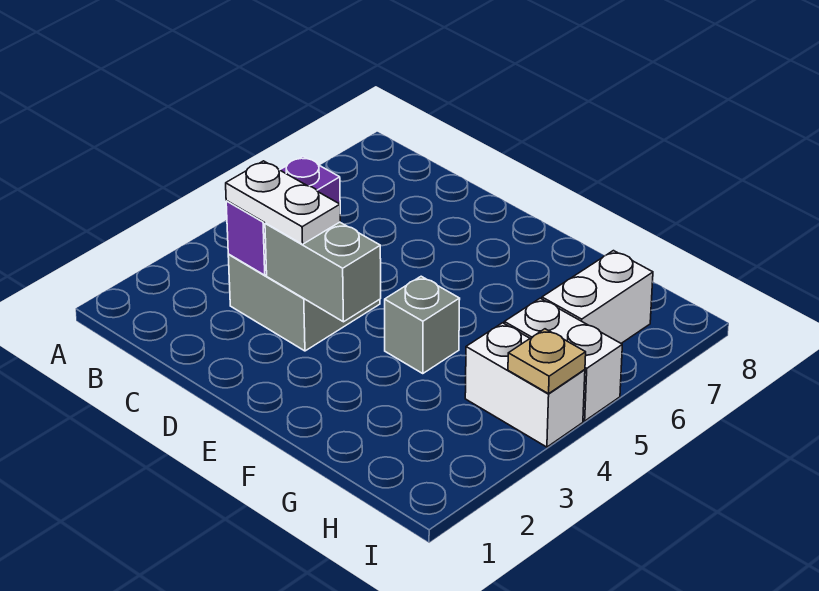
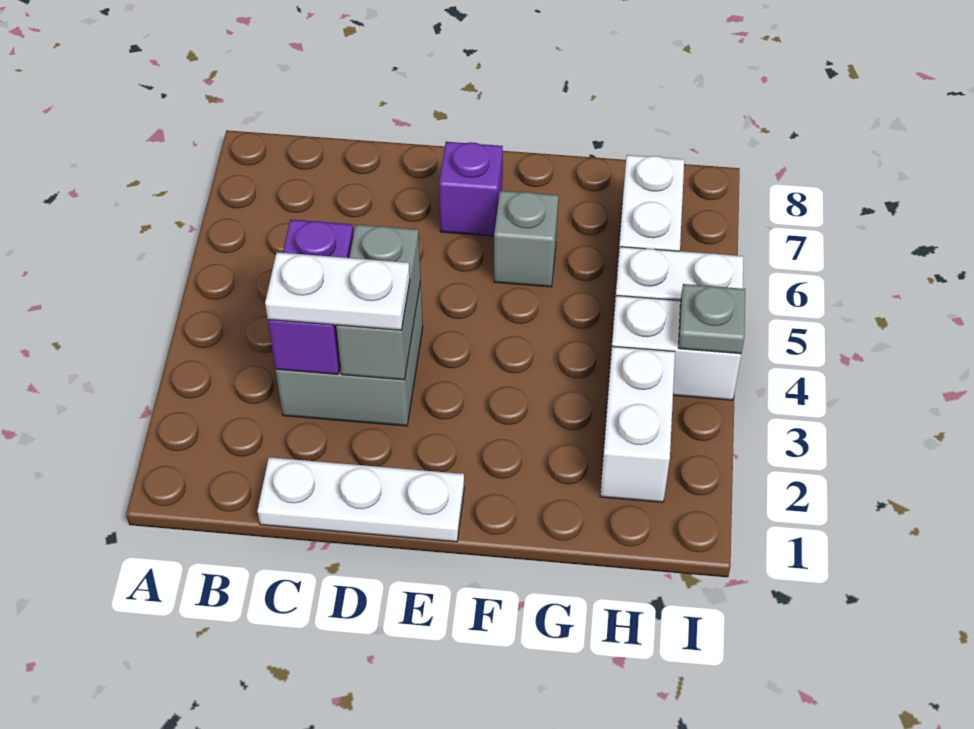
none -> white 1x3 plate [257,457,464,542]
grey 1x2 brick [265,222,381,322] -> grey 1x2 brick turned to [336,225,421,380]
none -> purple 1x1 brick [439,142,503,236]
grey 1x1 brick [385,276,460,373] -> grey 1x1 brick moved to [494,191,558,287]
none -> white 1x2 brick [600,346,675,502]
tan 1x1 plate [508,329,586,394] -> grey 1x1 plate [679,284,745,354]

